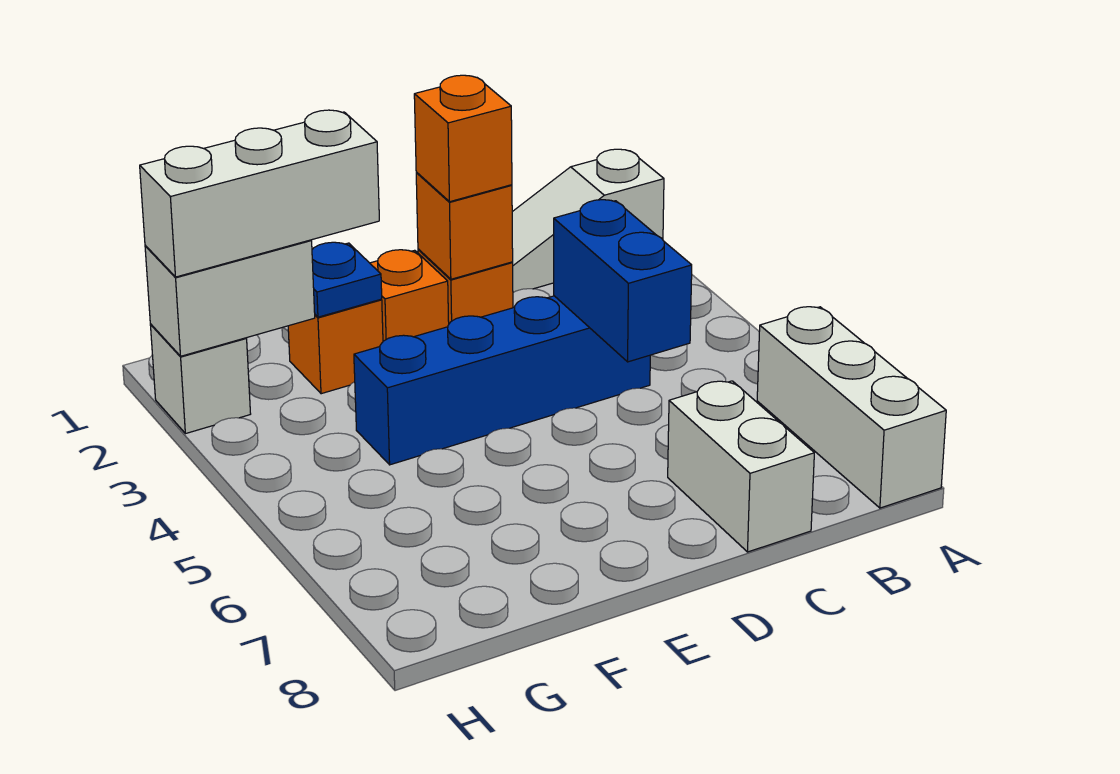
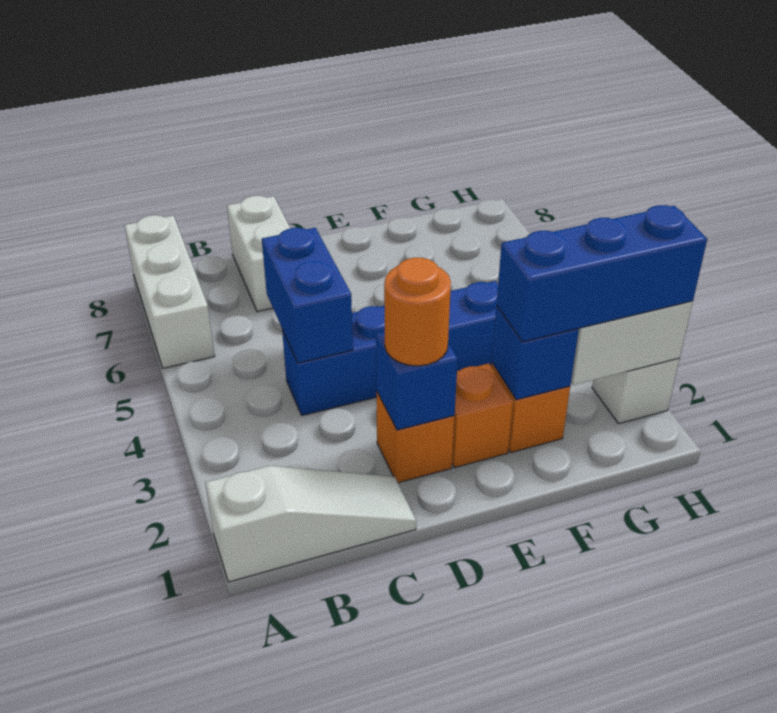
orange 1x1 brick [416,173,513,279] -> blue 1x1 brick [376,331,458,430]
orange 1x1 brick [414,75,512,202] -> orange 1x1 round brick [384,258,451,366]
blue 1x1 plate [312,242,382,317] -> blue 1x1 brick [492,306,579,400]
white 1x3 brick [140,110,379,277] -> blue 1x3 brick [497,205,707,342]

